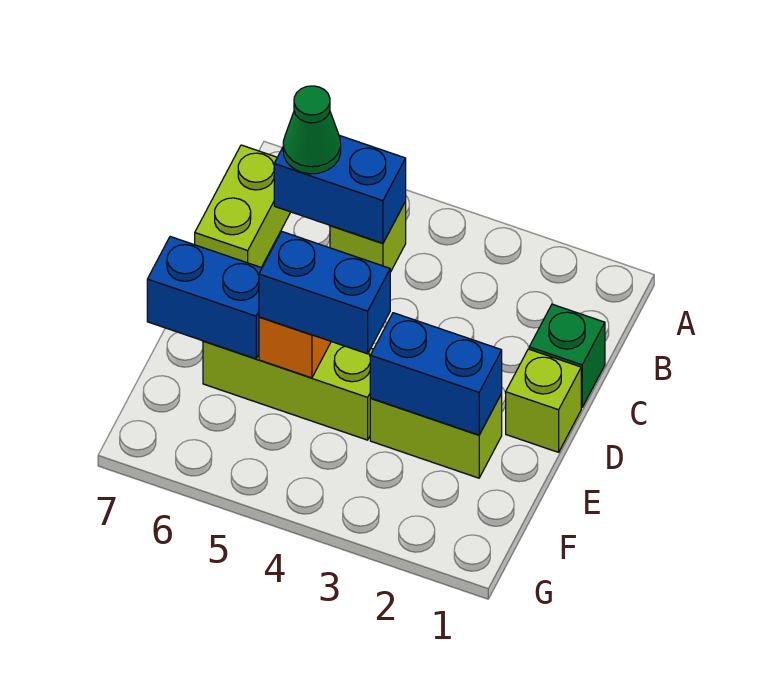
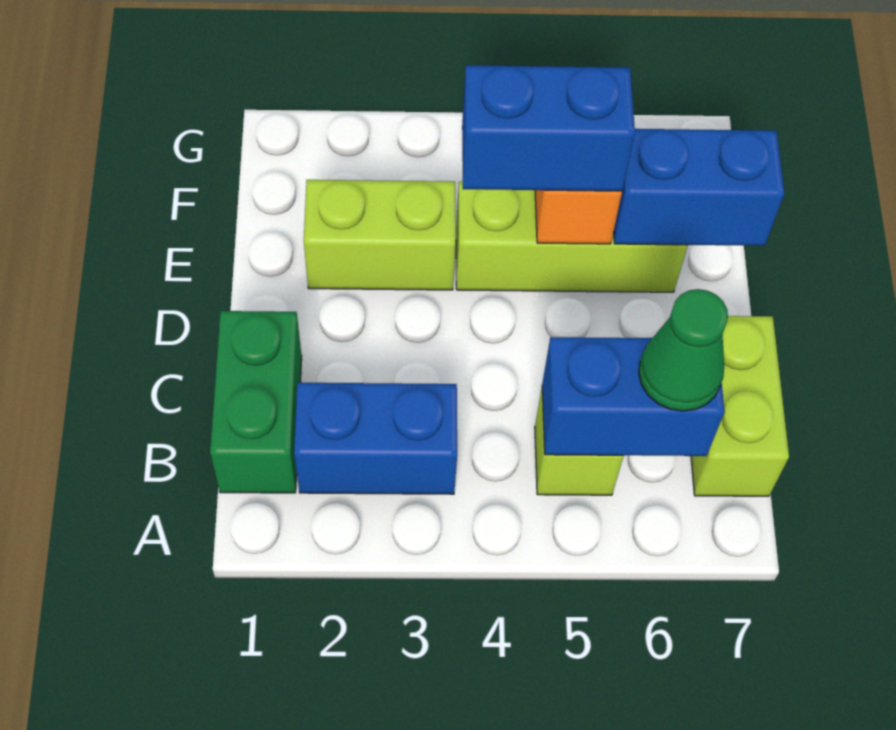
green 1x1 brick [529,304,605,407] -> green 1x2 brick [210,311,302,493]
lime 1x1 brick [506,349,581,452] -> none
blue 1x2 brick [370,313,502,435] -> blue 1x2 brick moved to [294,383,457,494]

